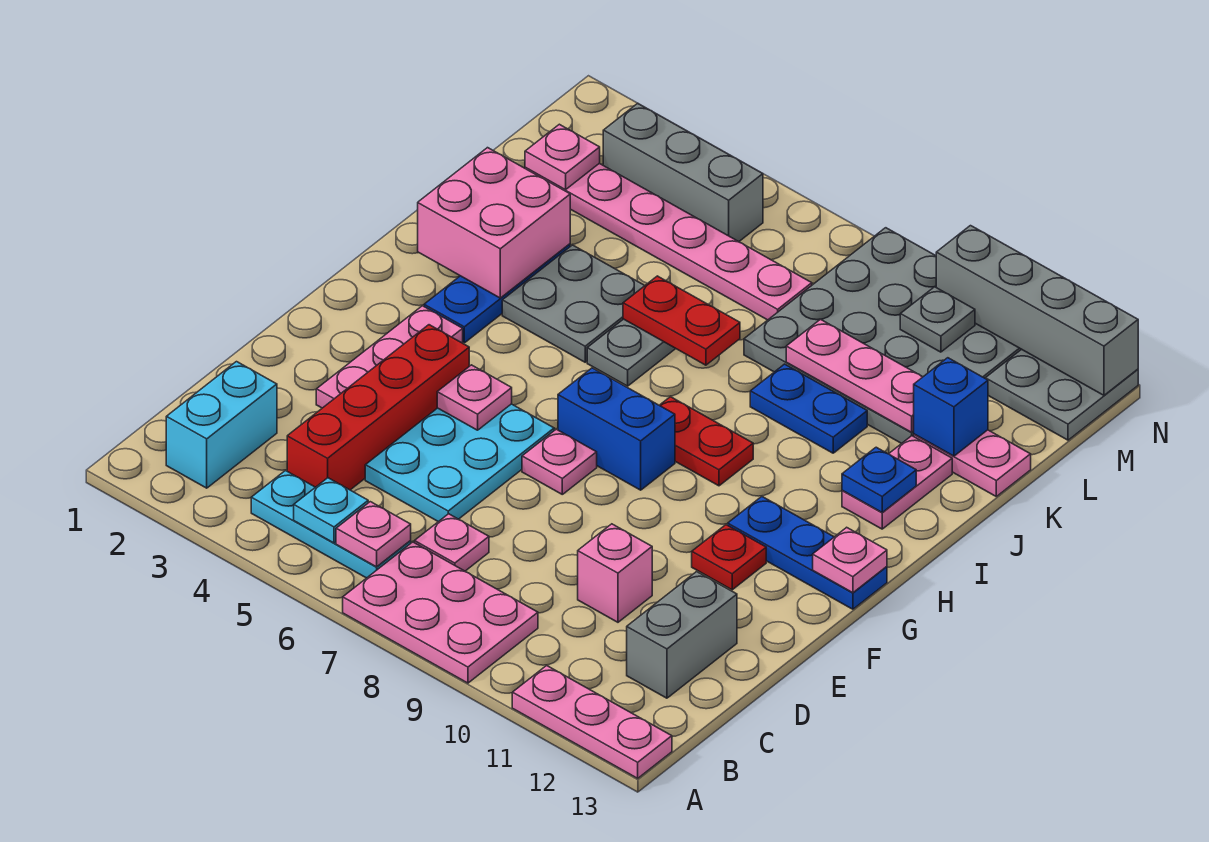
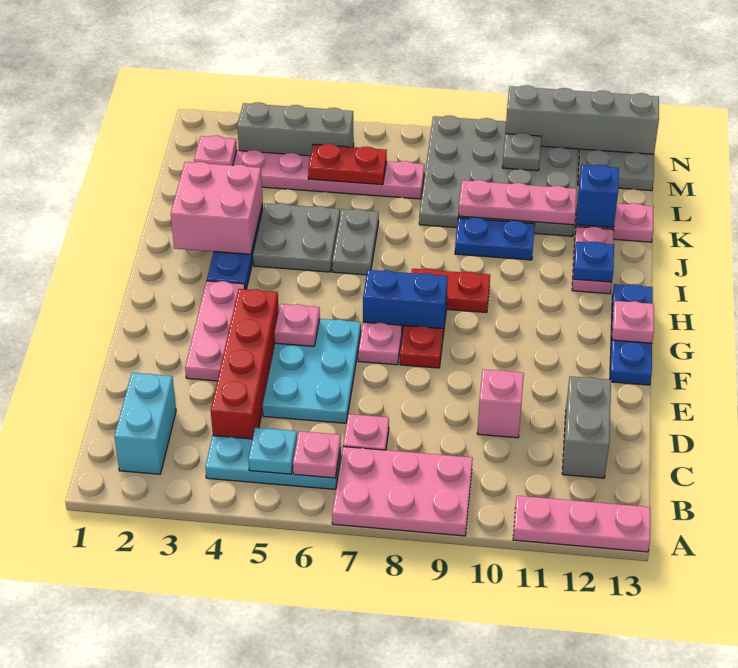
red 1x1 plate [692,525,766,590] -> red 1x1 plate moved to [400,325,443,368]
blue 1x3 plate [728,497,887,609] -> blue 1x3 plate turned to [610,284,653,385]
red 1x2 plate [623,276,740,365] -> red 1x2 plate moved to [308,144,387,185]

